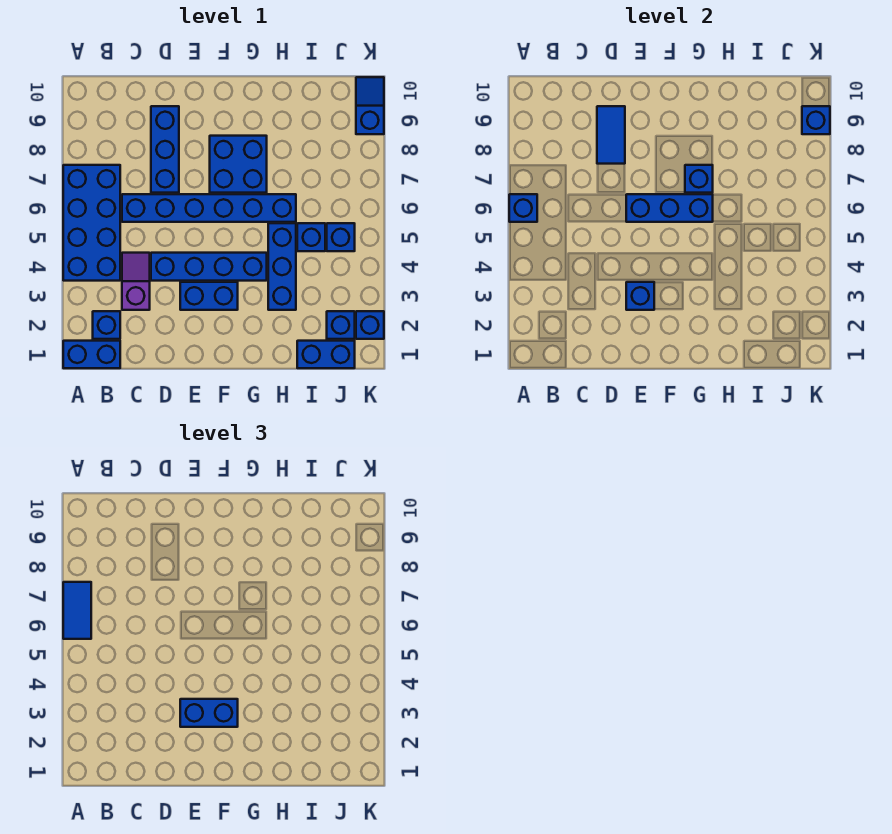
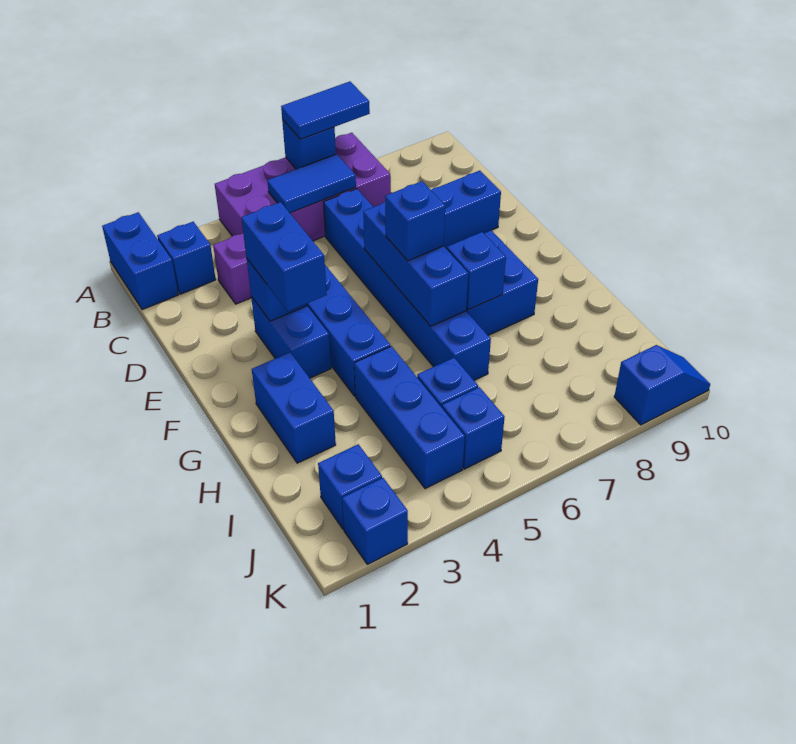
blue 2x4 brick [63,165,120,281] -> purple 2x4 brick [215,133,391,241]
blue 1x2 tile [597,106,625,164] -> blue 1x2 tile moved to [267,154,356,213]
blue 1x3 brick [268,223,296,310] -> blue 1x3 brick turned to [354,346,465,489]
blue 1x2 brick [297,341,355,368] -> blue 1x2 brick moved to [252,352,336,463]
blue 1x1 brick [802,106,830,134] -> blue 1x1 brick moved to [385,181,445,261]

